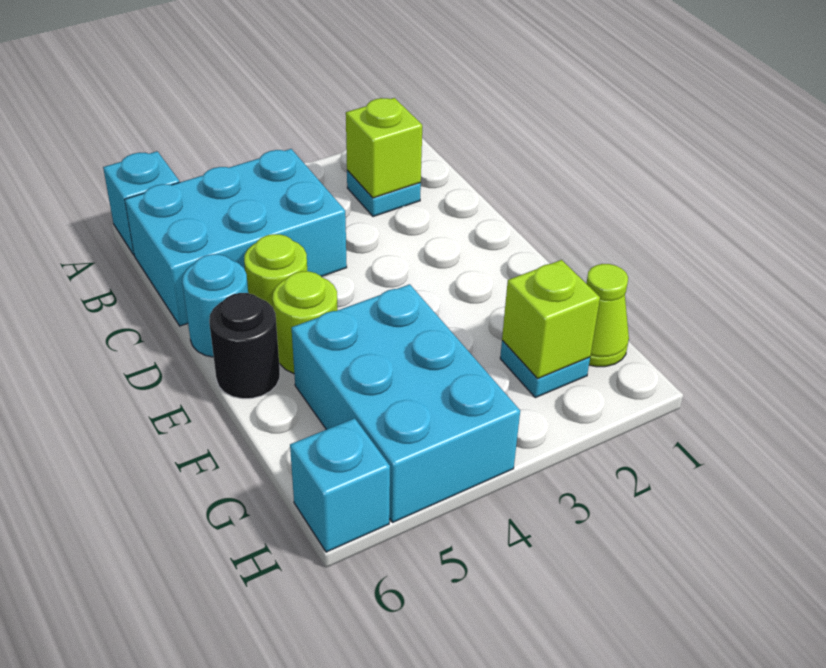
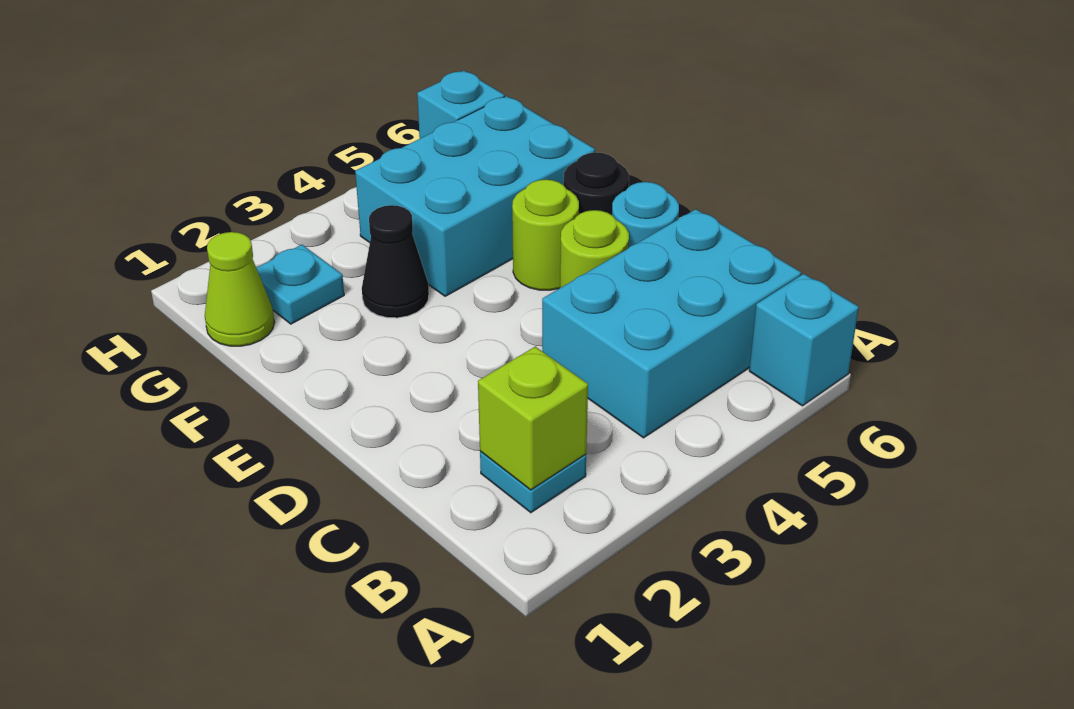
none -> black 1x1 cone [362,205,429,318]
cyan 2x3 brick [292,284,520,522] -> cyan 2x3 brick turned to [355,96,595,296]
lime 1x1 brick [502,260,600,378] -> none

